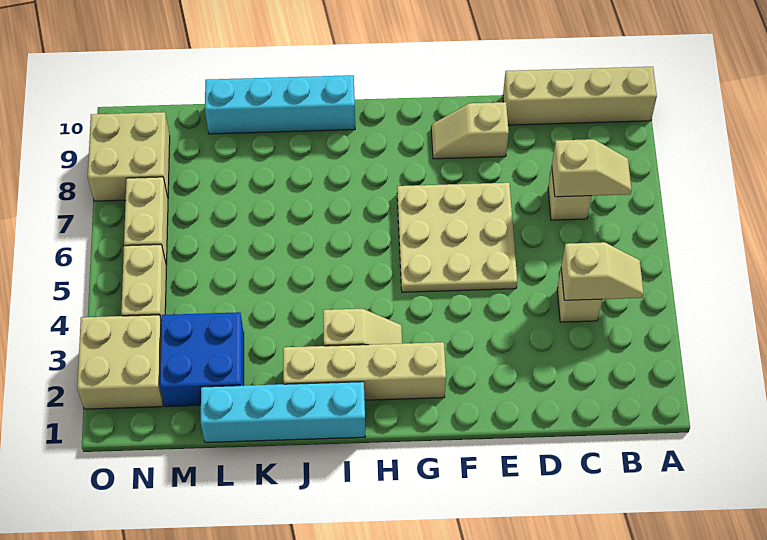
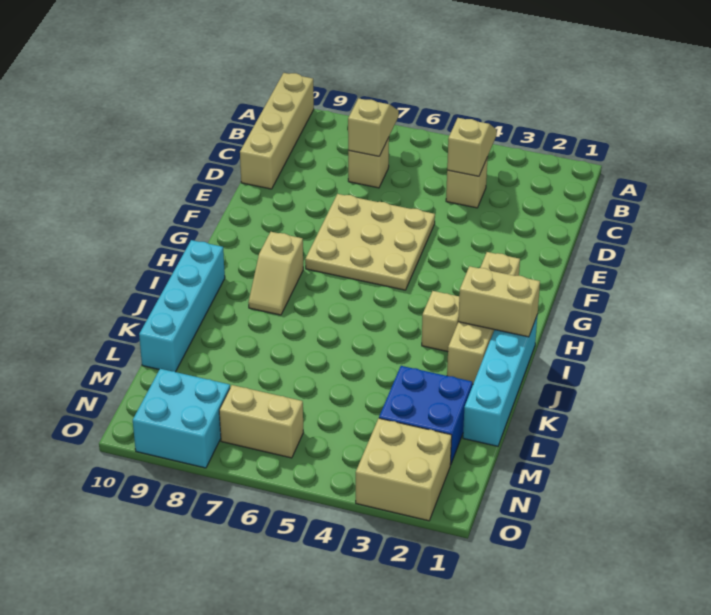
tan 1x2 slope [431,102,509,159] -> tan 1x2 slope moved to [248,232,303,315]
tan 1x2 brick [121,245,166,321] -> tan 1x2 brick moved to [458,266,540,337]
tan 2x2 brick [88,112,170,201] -> cyan 2x2 brick [133,369,230,468]

